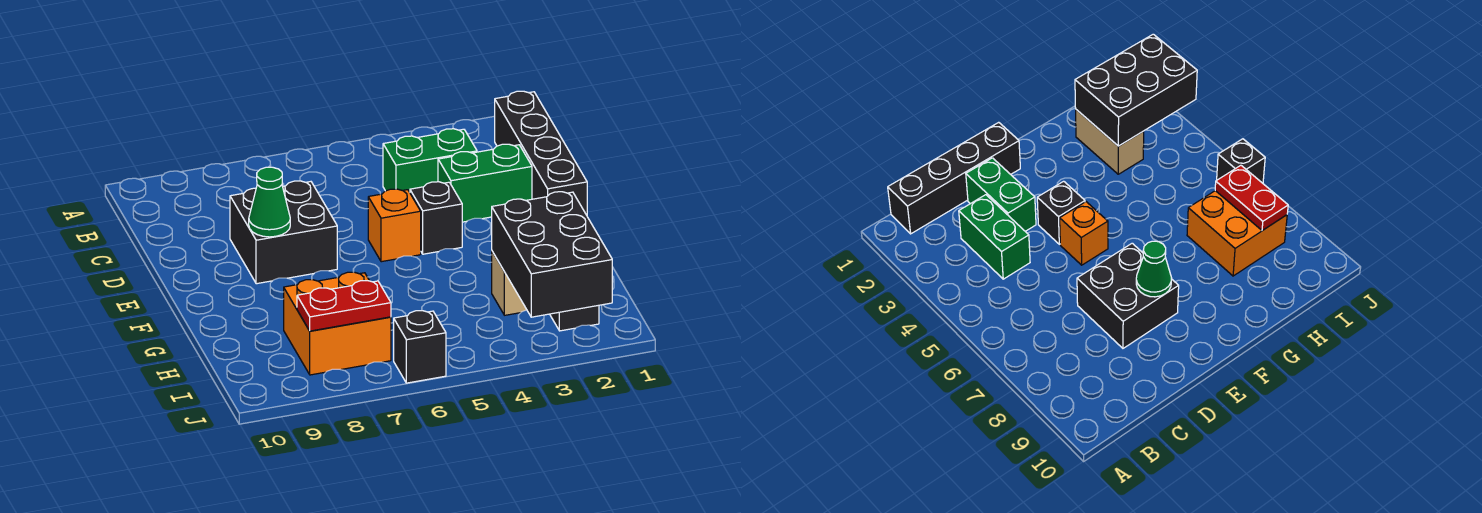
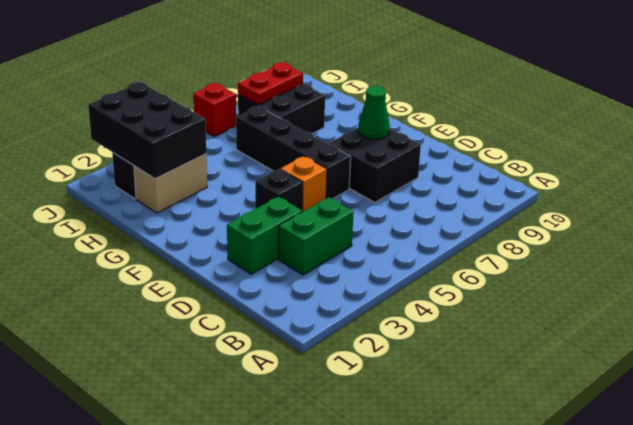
black 1x4 brick [495,91,587,215] -> black 1x4 brick moved to [236,106,351,199]
orange 2x2 brick [284,272,391,375] -> black 2x2 brick [238,84,325,134]
black 1x1 brick [394,311,446,383] -> red 1x1 brick [193,83,236,137]

